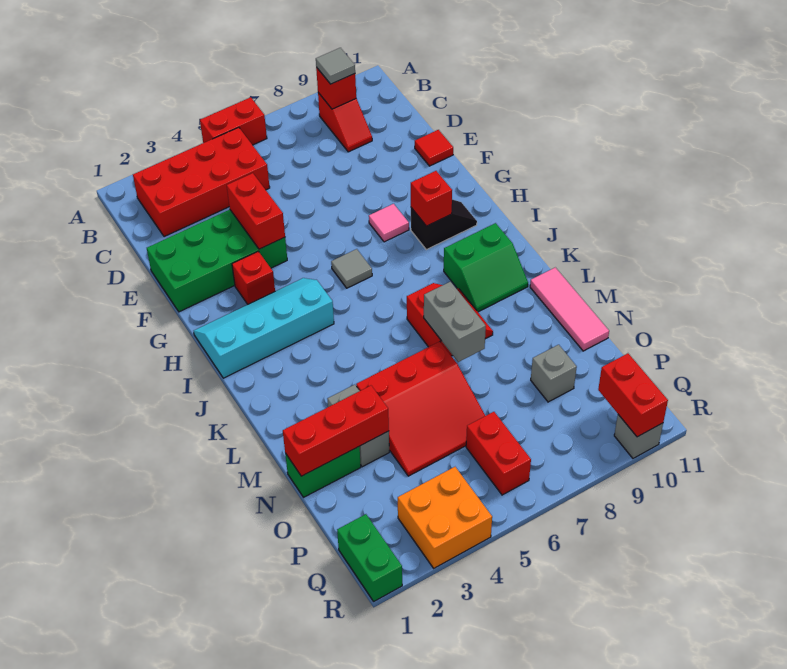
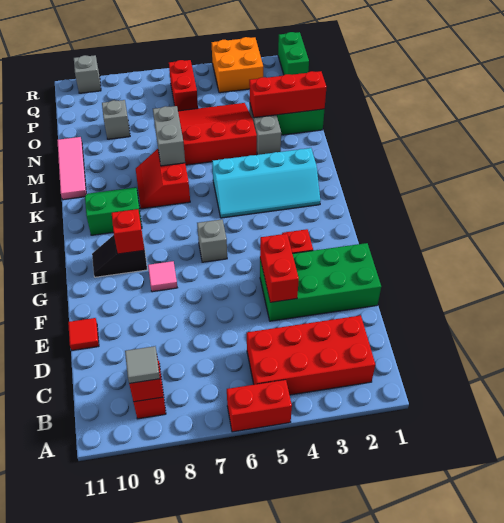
cyan 2x4 slope [194,278,334,378] -> cyan 2x4 slope moved to [212,148,320,218]
grey 1x1 tile [331,249,372,288] -> grey 1x1 brick [197,220,227,262]
red 1x2 brick [598,353,668,437] -> none

